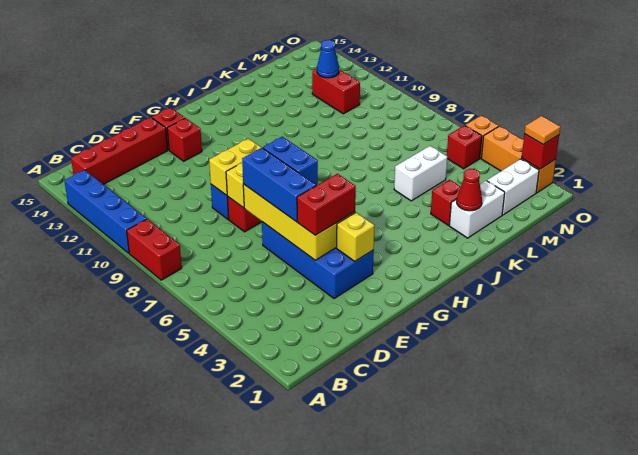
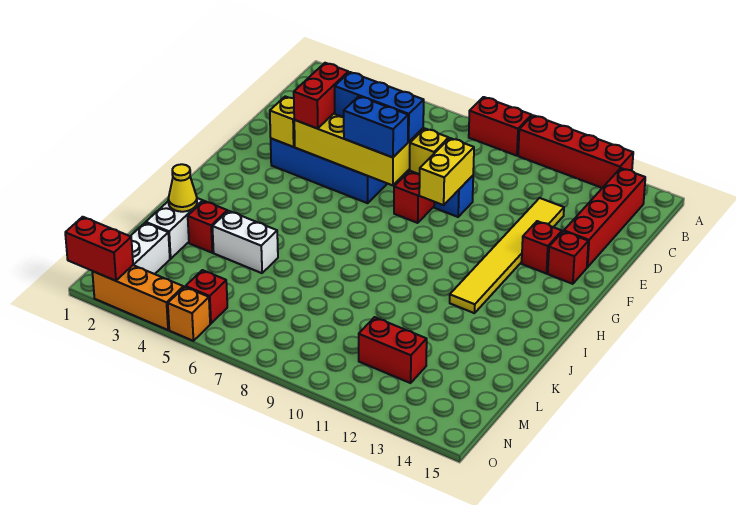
blue 1x4 brick [64,170,146,253] -> red 1x4 brick [518,115,633,188]
none -> yellow 1x6 tile [450,198,564,313]
red 1x1 cone [457,169,482,211] -> yellow 1x1 cone [168,164,197,212]
white 1x2 brick [394,146,447,201] -> white 1x2 brick turned to [212,211,278,273]
blue 1x1 cone [317,40,339,78] -> none
red 1x1 brick [522,134,559,169] -> red 1x2 brick [65,217,133,281]
orange 1x1 tile [524,116,560,144] -> none

